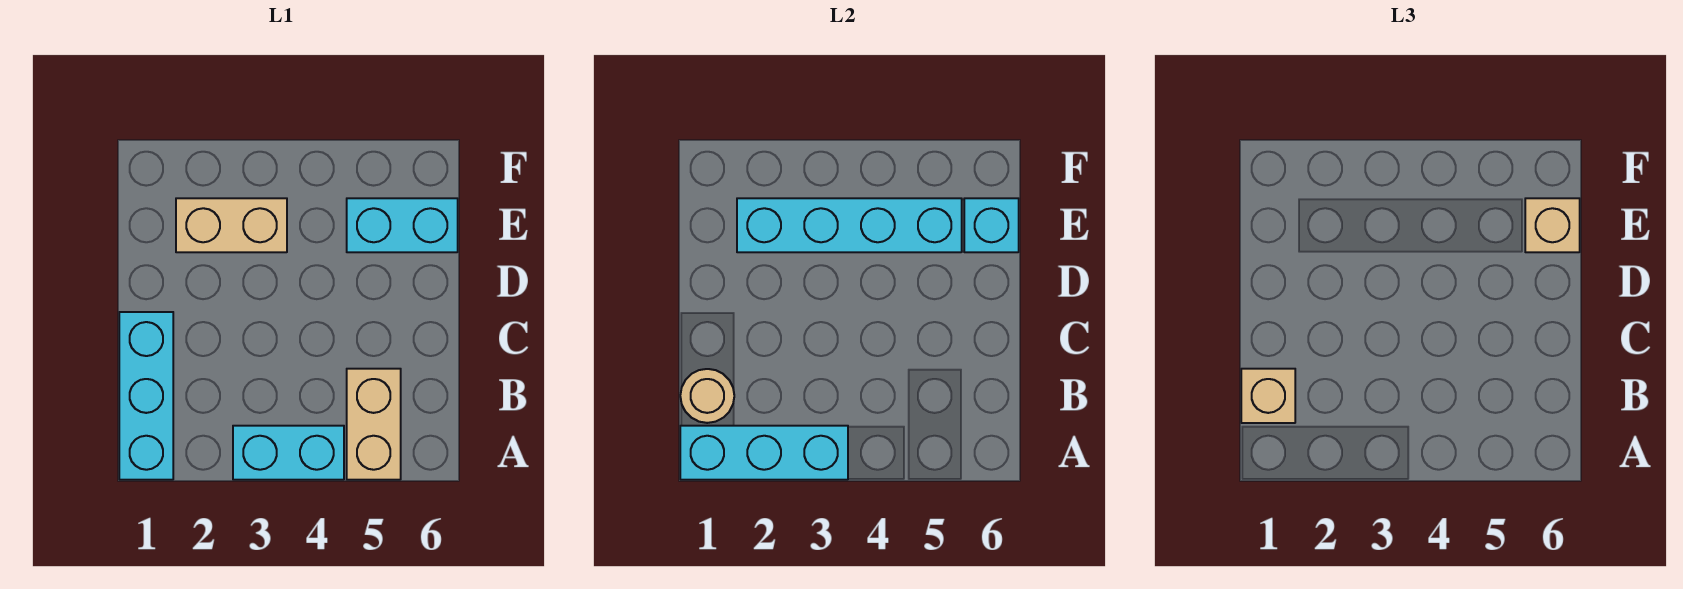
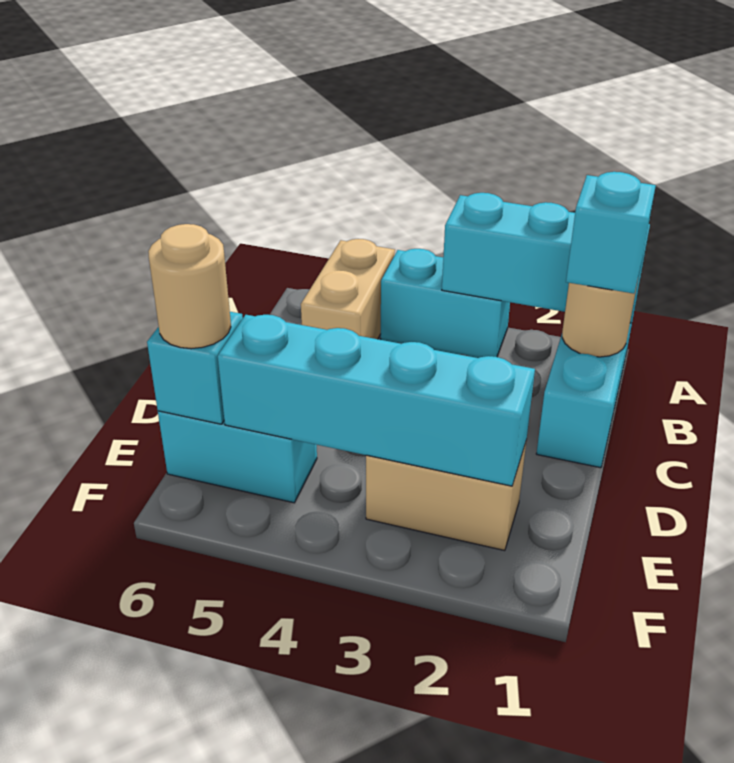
tan 1x1 brick [1241,369,1295,423] -> cyan 1x1 brick [566,172,656,294]
tan 1x1 brick [1525,198,1580,252] -> tan 1x1 round brick [148,224,231,349]

